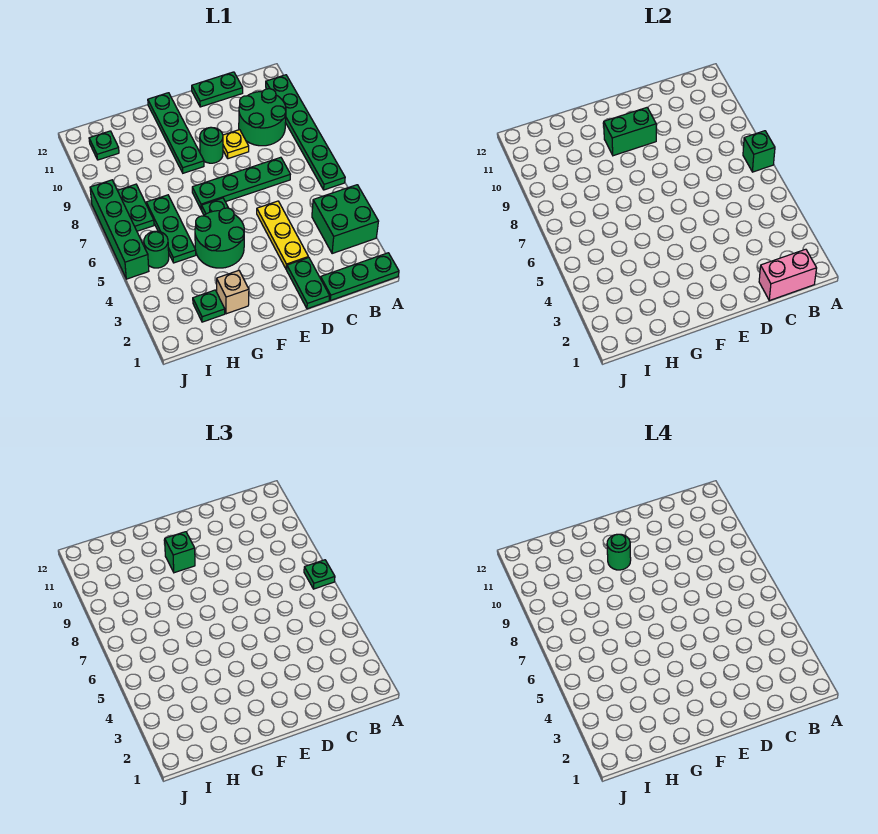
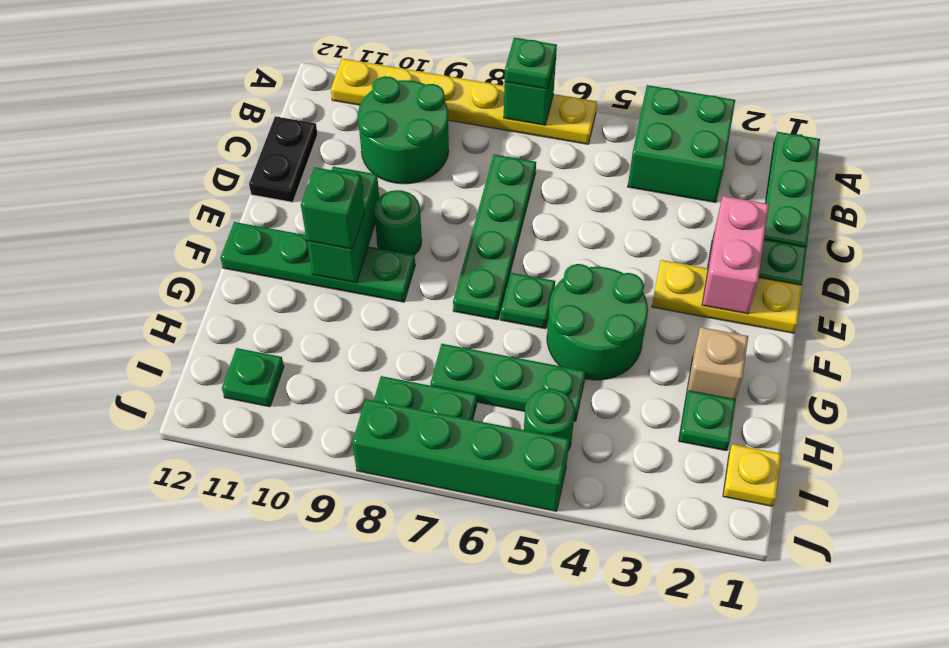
green 1x6 plate [266,75,345,190] -> yellow 1x6 plate [331,59,597,144]
pink 1x2 brick [759,249,817,301] -> pink 1x2 brick moved to [702,196,769,314]
green 1x2 plate [192,72,243,107] -> black 1x2 plate [249,116,318,202]
yellow 1x3 plate [257,201,308,270] -> yellow 1x3 plate moved to [652,260,802,333]
yellow 1x1 plate [223,130,249,159] -> yellow 1x1 plate moved to [723,444,781,506]
green 1x1 round brick [607,534,631,570] -> none

